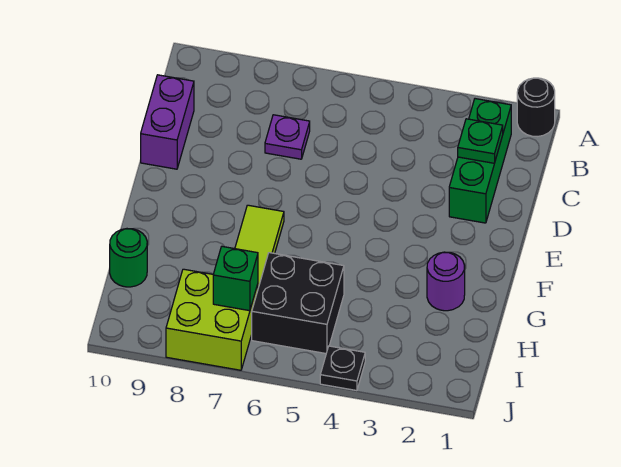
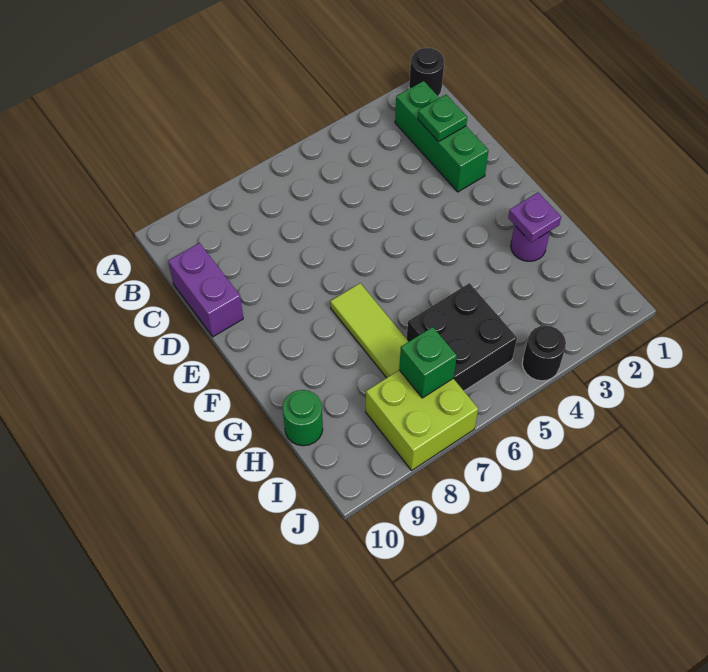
purple 1x1 plate [265,115,310,159] -> purple 1x1 plate moved to [508,193,561,242]
black 1x1 plate [320,346,365,391] -> black 1x1 round brick [522,325,566,381]

